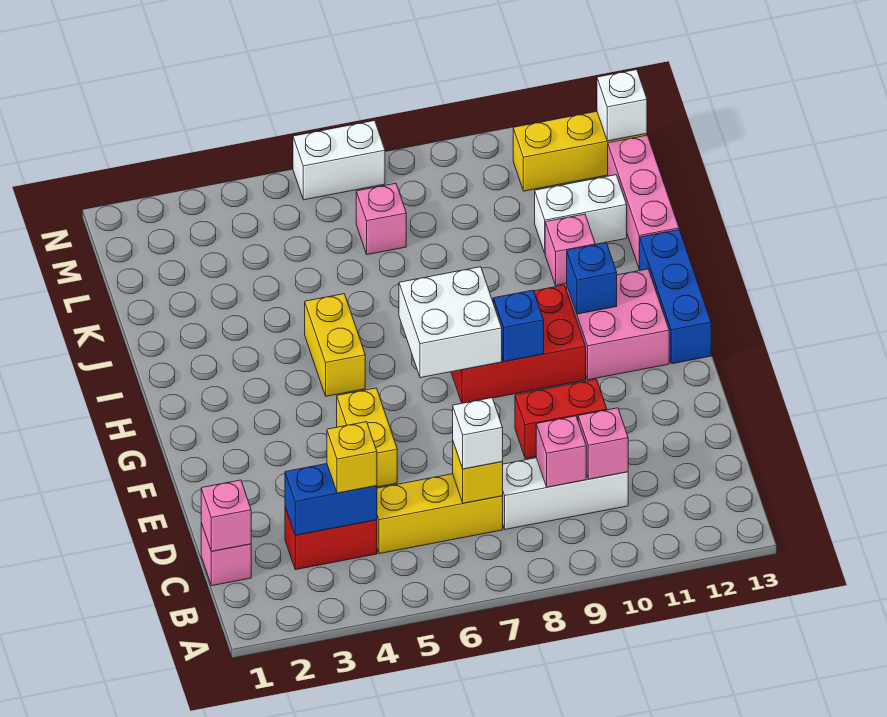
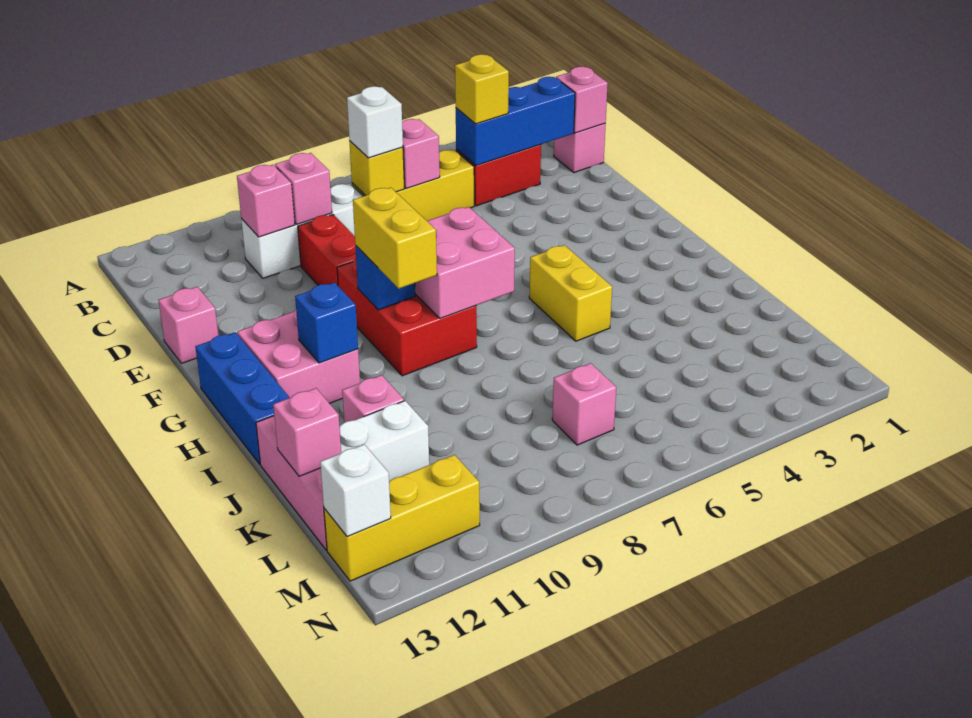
blue 1x2 brick [285,464,377,535] -> blue 1x3 brick [456,77,575,166]
none -> pink 1x1 brick [402,119,440,189]
yellow 1x2 brick [337,388,397,487] -> yellow 1x2 brick moved to [353,187,437,289]
red 1x2 brick [515,379,607,459] -> red 1x2 brick turned to [298,215,356,285]
none -> pink 1x1 brick [158,287,218,363]
white 2x2 brick [399,267,502,378] -> pink 2x2 brick [415,207,515,318]
red 2x3 brick [451,285,586,403] -> red 2x3 brick turned to [337,259,477,376]
none -> pink 1x1 brick [273,388,341,476]
white 1x2 brick [293,120,385,200] -> none

